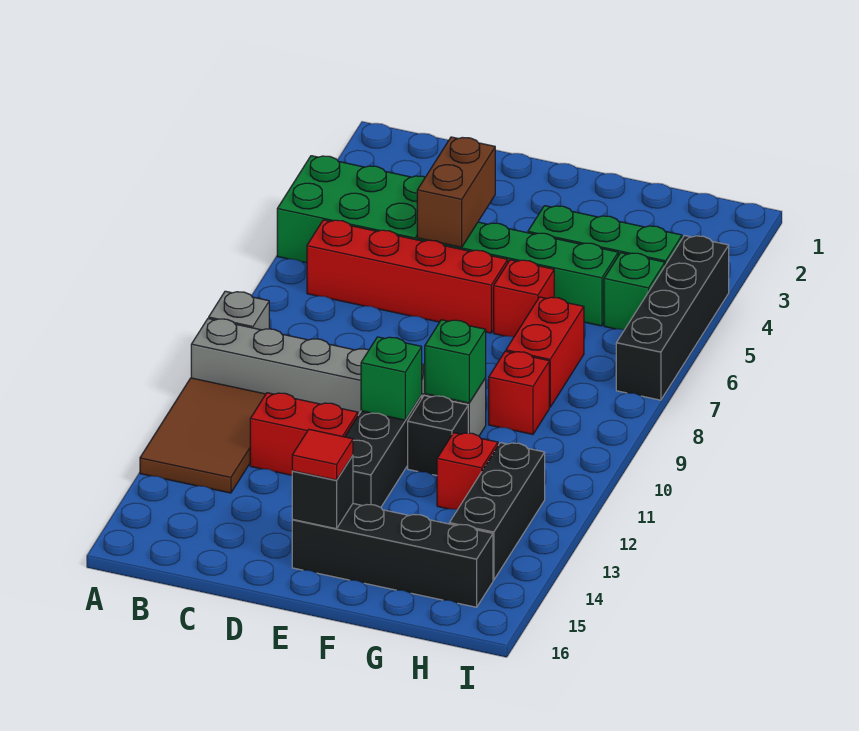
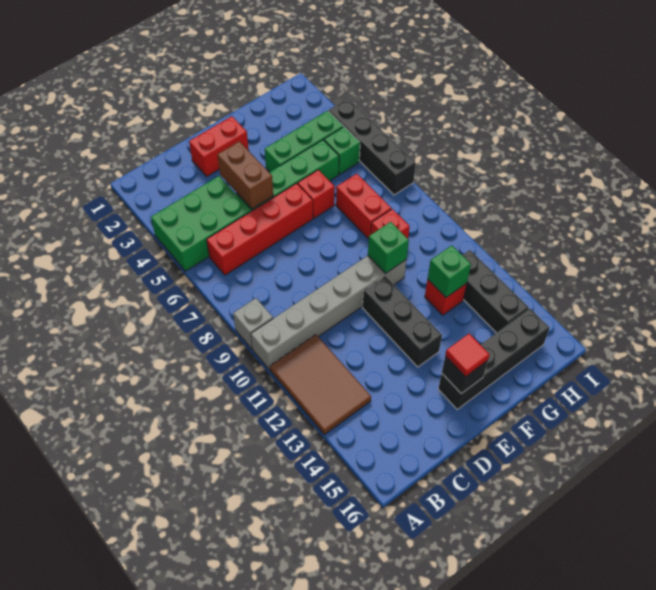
red 1x2 brick [250,393,358,475] -> red 1x2 brick moved to [189,116,249,176]
green 1x1 brick [361,337,422,420] -> green 1x1 brick moved to [428,245,471,297]
black 1x1 brick [408,396,468,476] -> none

